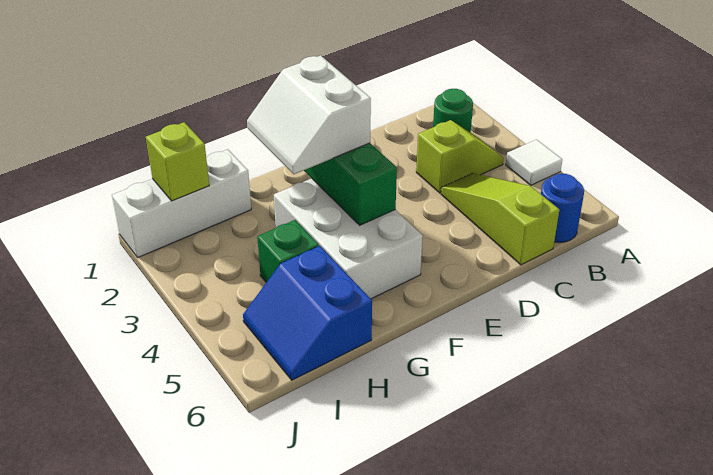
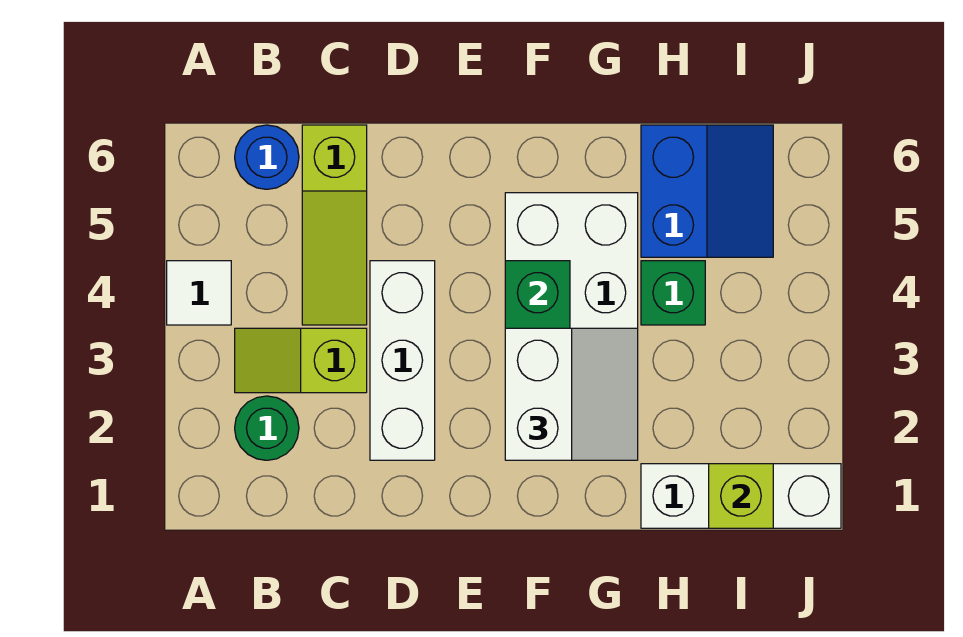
none -> white 1x3 brick [370,261,435,460]

